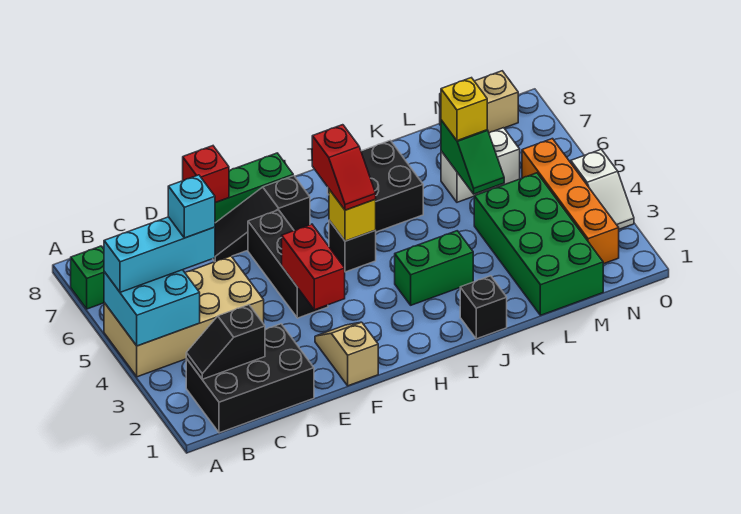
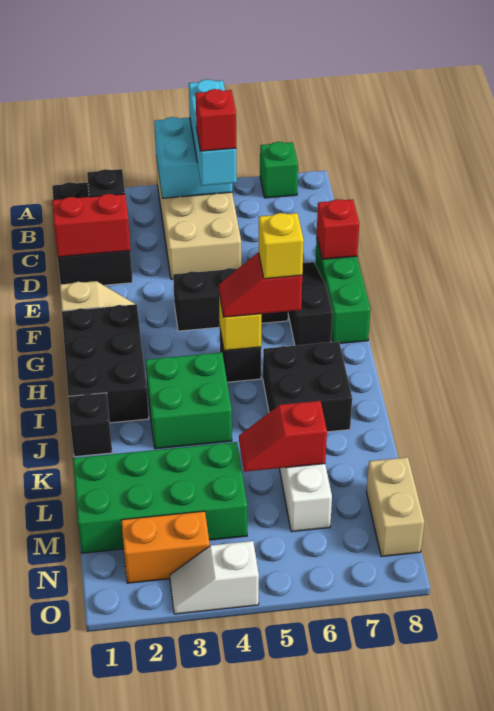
cyan 1x1 brick [168,175,215,238] -> red 1x1 brick [196,89,236,151]
red 1x2 brick [282,224,345,310] -> red 1x2 brick moved to [52,194,130,257]
none -> black 2x3 brick [62,304,149,423]
green 1x2 brick [395,231,473,305] -> green 2x2 brick [145,353,232,449]
green 1x2 slope [441,120,504,194] -> red 1x2 slope [239,401,327,472]
yellow 1x1 brick [441,78,487,141] -> yellow 1x1 brick moved to [259,213,304,279]
orange 1x4 brick [522,139,619,264] -> orange 1x2 brick [121,511,210,583]

